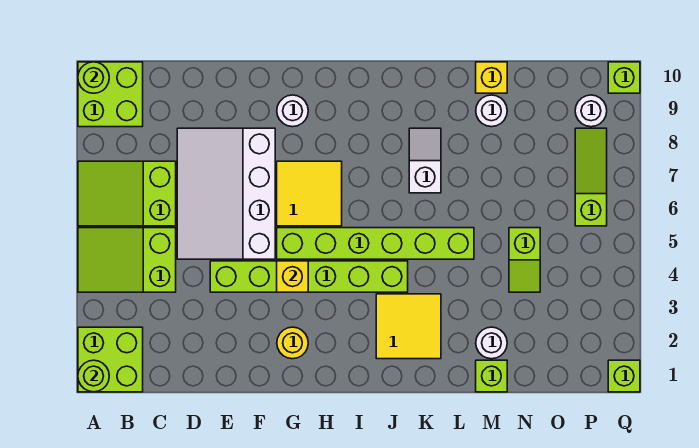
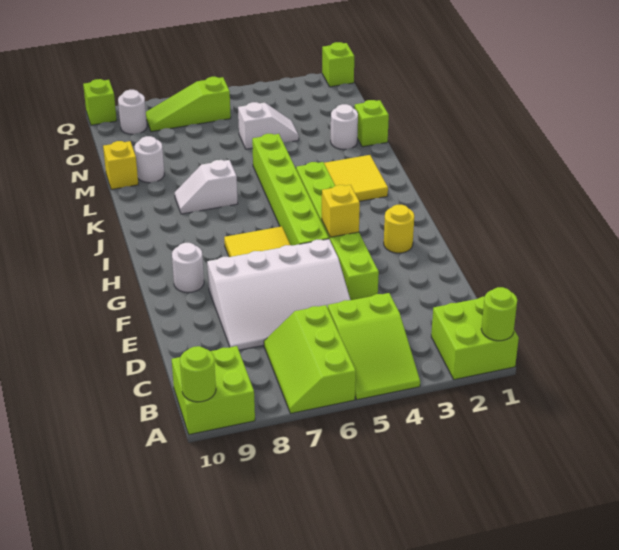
lime 2x3 slope [78,161,176,226] -> lime 2x3 slope turned to [264,305,356,414]
lime 1x2 slope [509,228,540,292] -> white 1x2 slope [238,102,299,149]

